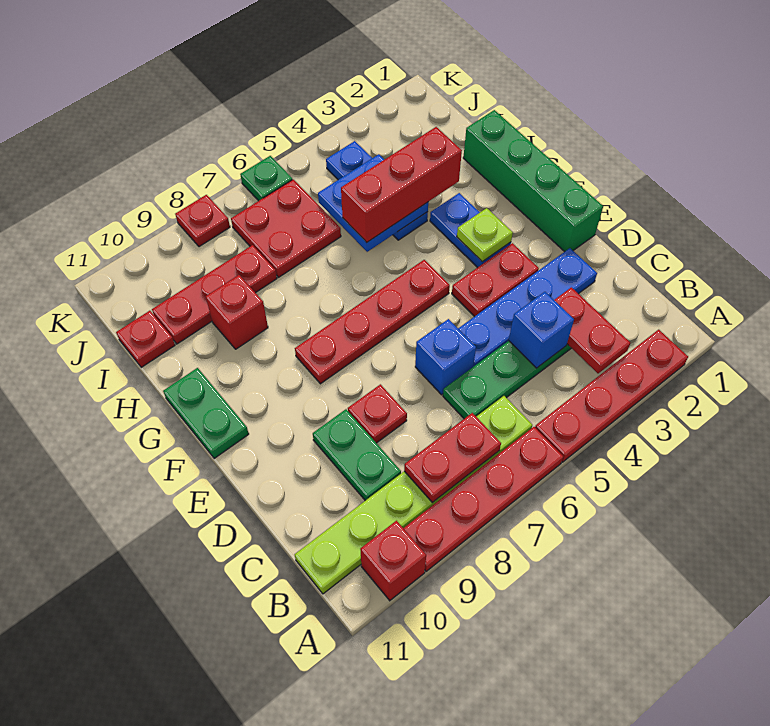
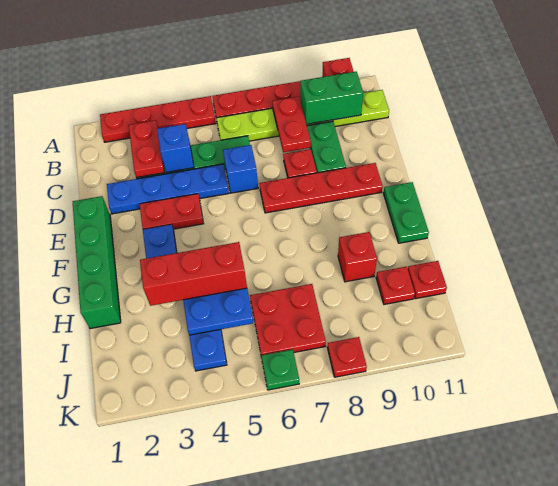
red 1x2 plate [404,413,501,503] -> red 1x2 plate turned to [272,96,311,152]
none -> green 1x2 brick [300,72,363,124]
lime 1x1 plate [457,208,513,262] -> none
red 1x4 plate [295,260,450,384] -> red 1x4 plate moved to [259,163,383,213]
red 1x3 plate [152,245,277,344] -> red 1x1 plate [376,267,415,304]

